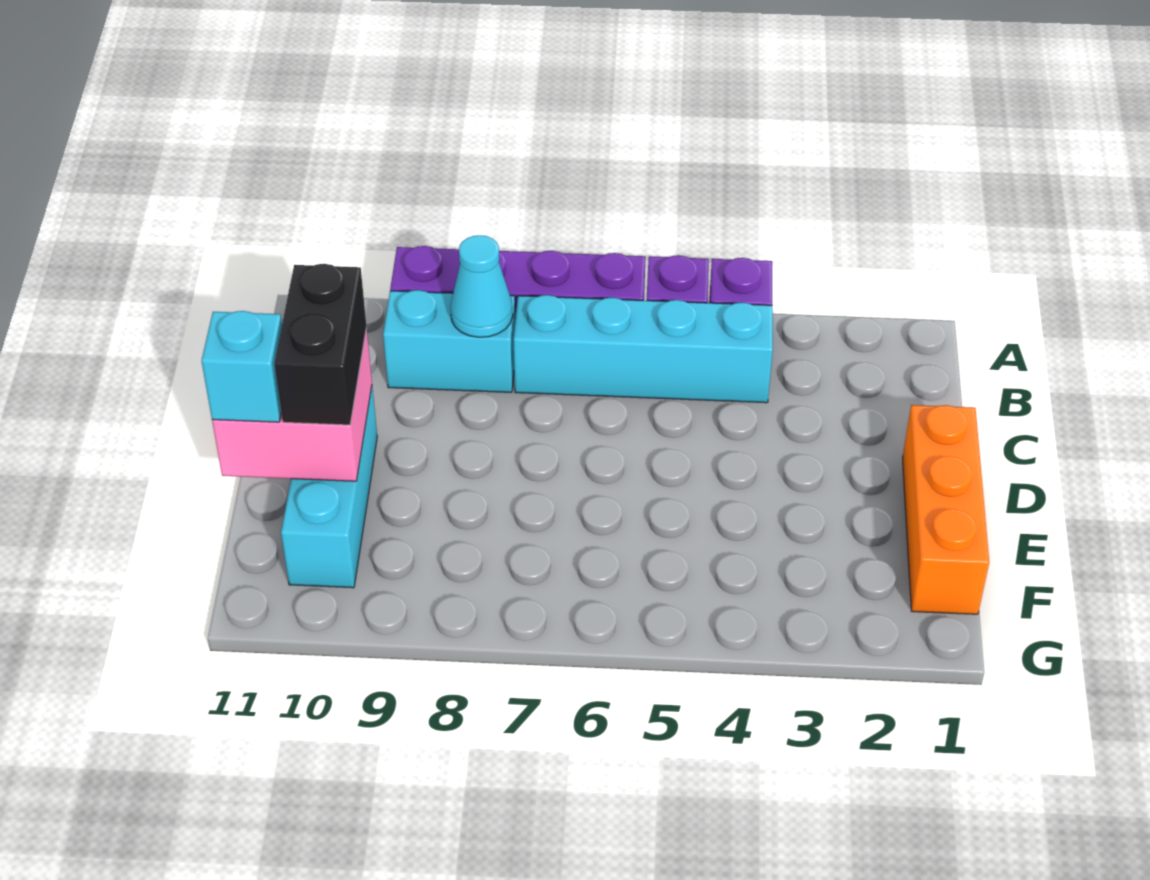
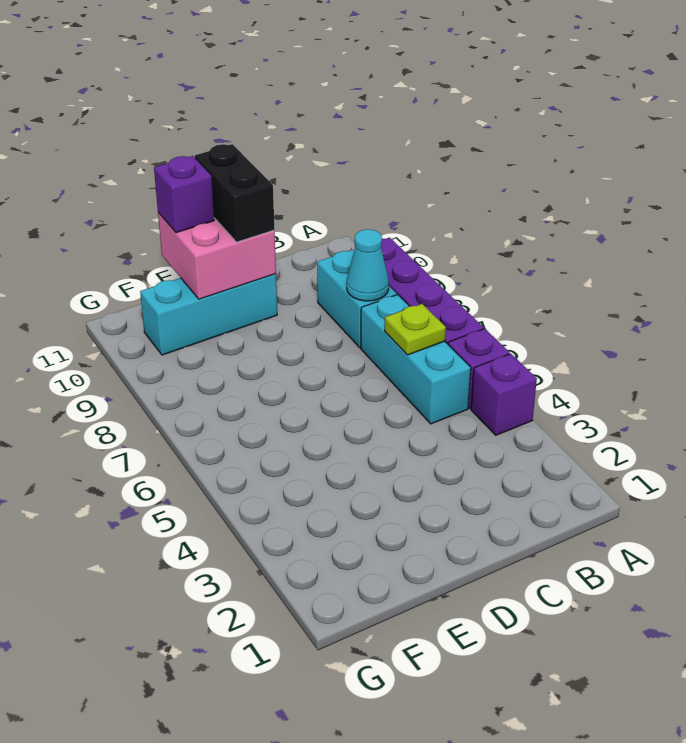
cyan 1x4 brick [514,295,773,403] -> cyan 1x3 brick [361,295,471,424]
none -> lime 1x1 plate [385,304,446,355]
orange 1x3 brick [903,405,989,614] -> none
black 1x2 brick [274,264,366,425] -> black 1x2 brick turned to [195,144,275,242]
cyan 1x1 brick [202,311,282,422] -> purple 1x1 brick [154,156,214,233]

